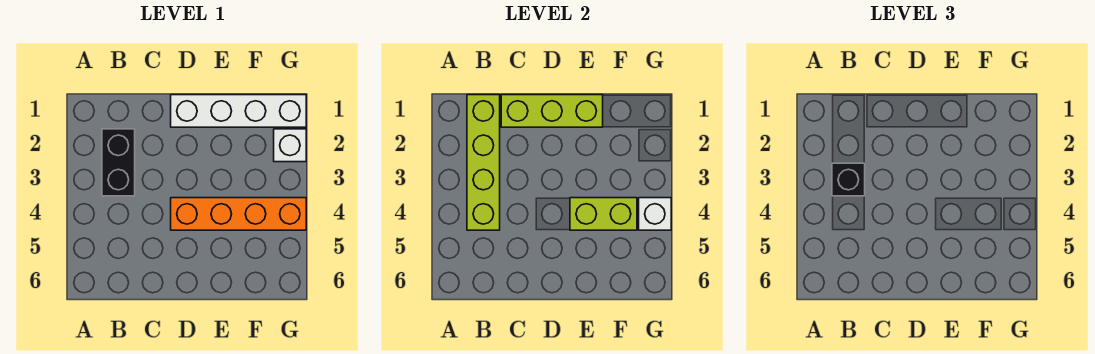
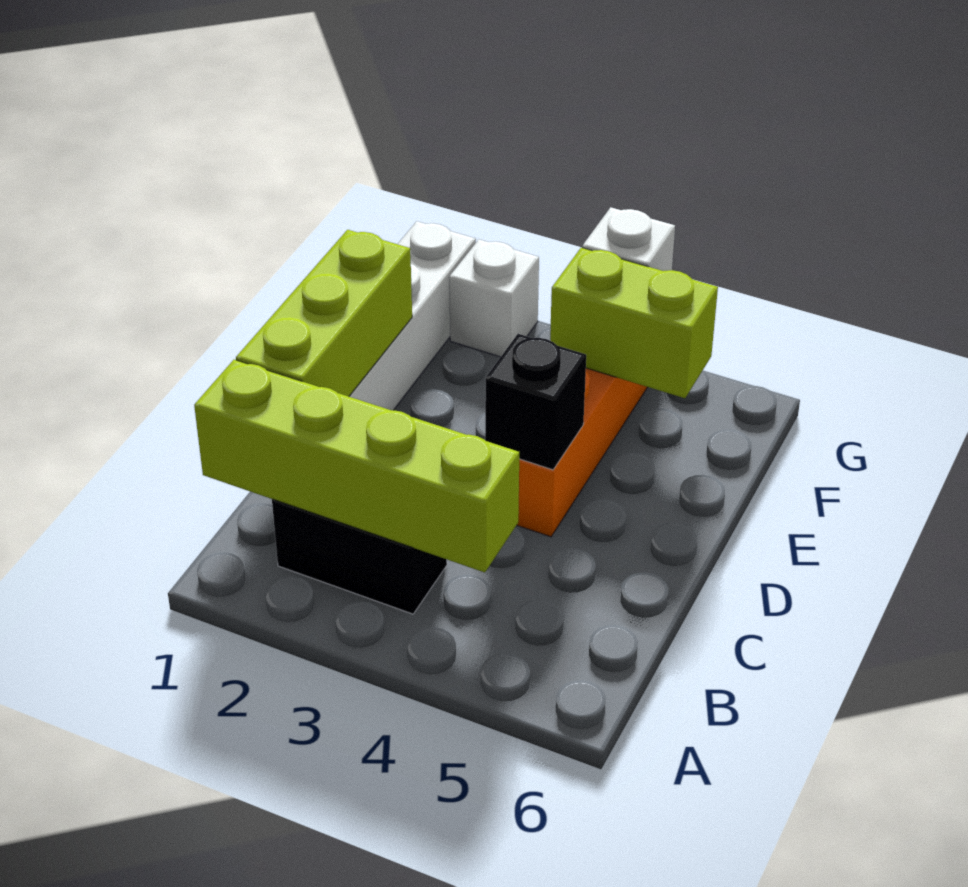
black 1x1 brick [832,163,865,196] -> black 1x1 brick moved to [485,334,586,470]
lime 1x2 brick [570,198,637,230] -> lime 1x2 brick turned to [550,248,718,398]

